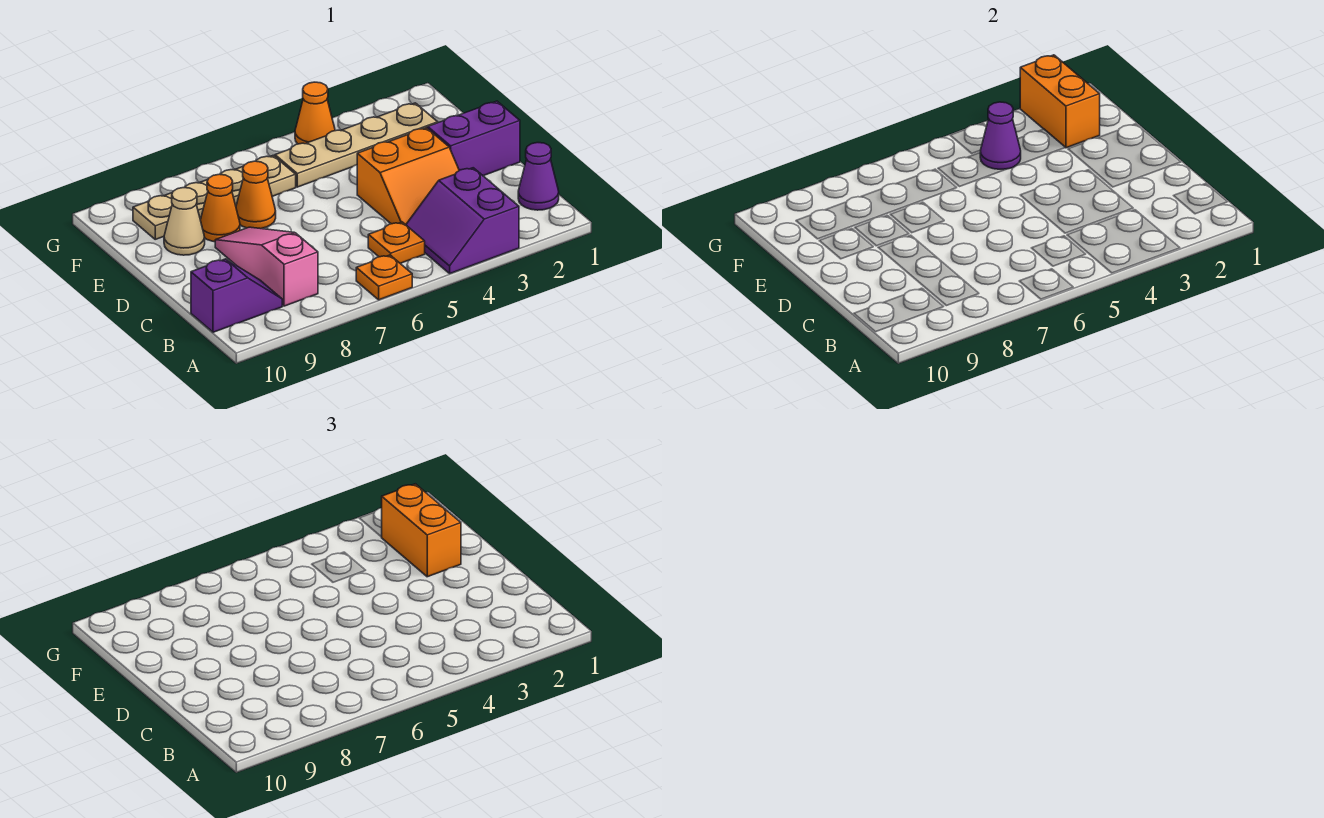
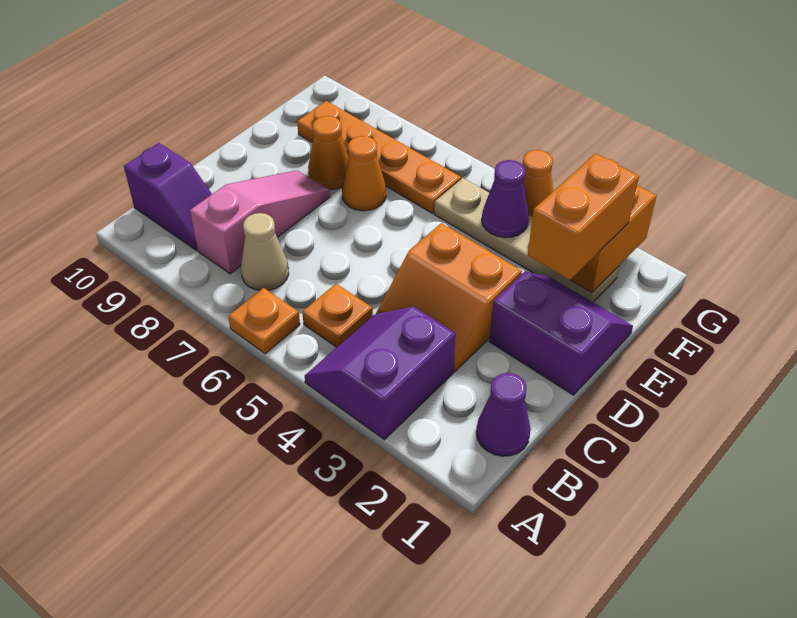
tan 1x1 cone [164,188,205,255] -> tan 1x1 cone moved to [241,213,289,290]
tan 1x4 plate [133,155,296,239] -> orange 1x4 plate [297,101,461,213]

